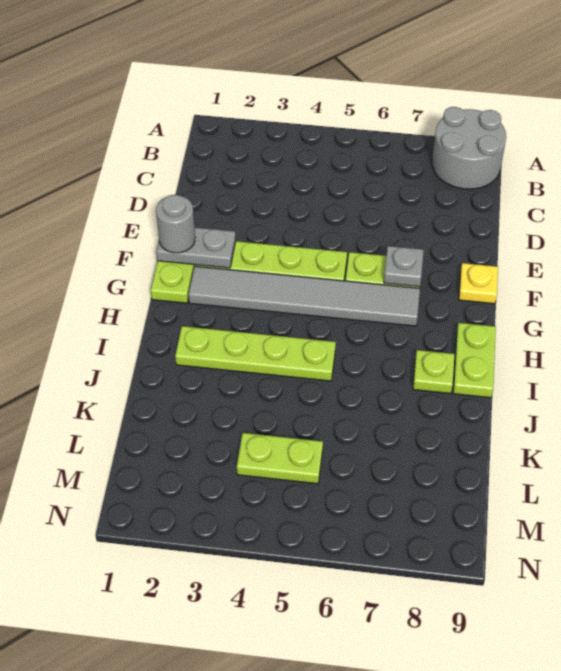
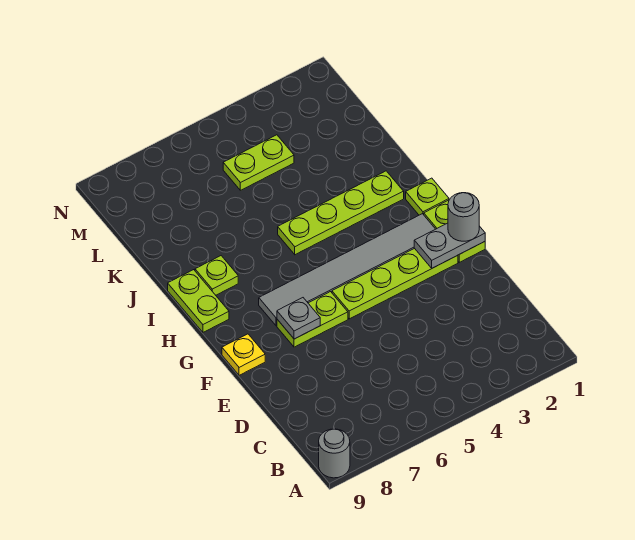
grey 2x2 round brick [432,107,506,189] -> grey 1x1 round brick [319,429,350,478]
none -> lime 1x1 plate [406,178,449,215]

